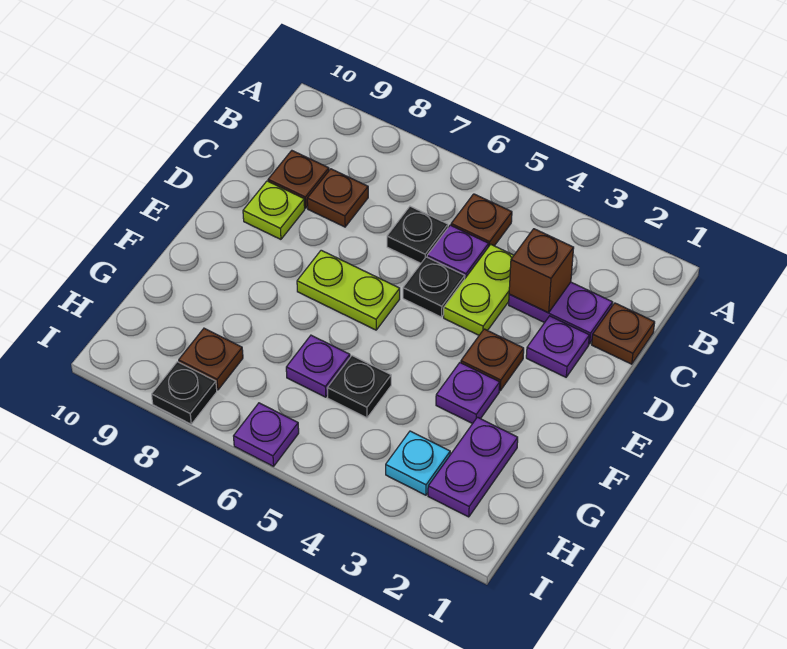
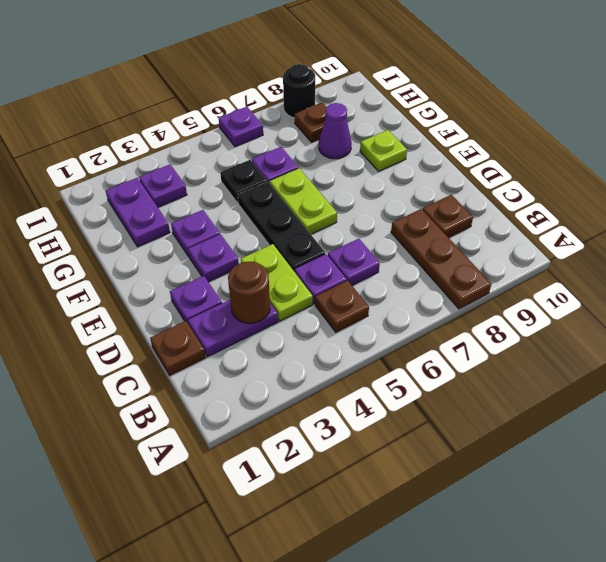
brown 1x1 brick [509,229,574,313] -> brown 1x1 round brick [228,262,270,323]
black 1x1 plate [387,206,448,263] -> purple 1x1 plate [328,239,380,285]
brown 1x1 plate [307,169,368,227] -> brown 1x3 plate [391,209,491,309]
black 1x1 plate [403,257,465,317] -> black 1x3 plate [238,182,325,272]
lime 1x1 plate [243,181,305,239] -> lime 1x1 plate moved to [360,130,407,171]
brown 1x1 plate [461,329,524,391] -> purple 1x1 plate [188,234,239,282]
lime 1x2 plate [297,250,400,330] -> lime 1x2 plate turned to [270,168,337,234]
none -> purple 1x1 cone [319,103,352,159]
cyan 1x1 plate [386,431,450,495] -> purple 1x1 plate [139,165,187,207]
black 1x1 plate [152,362,217,424] -> black 1x1 round brick [283,64,315,118]

